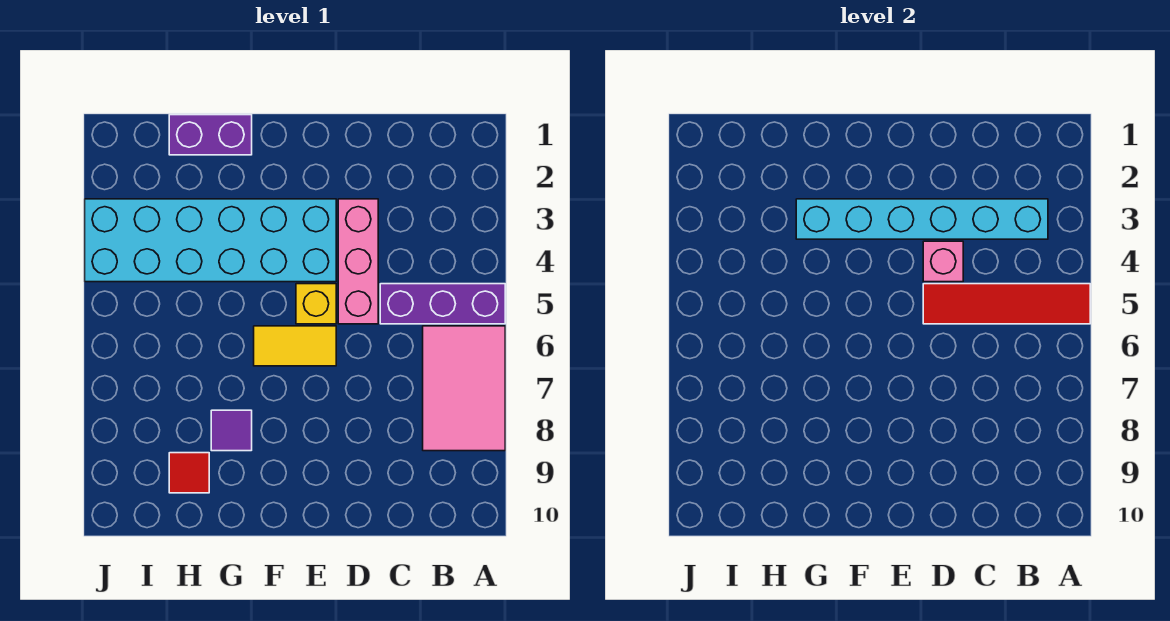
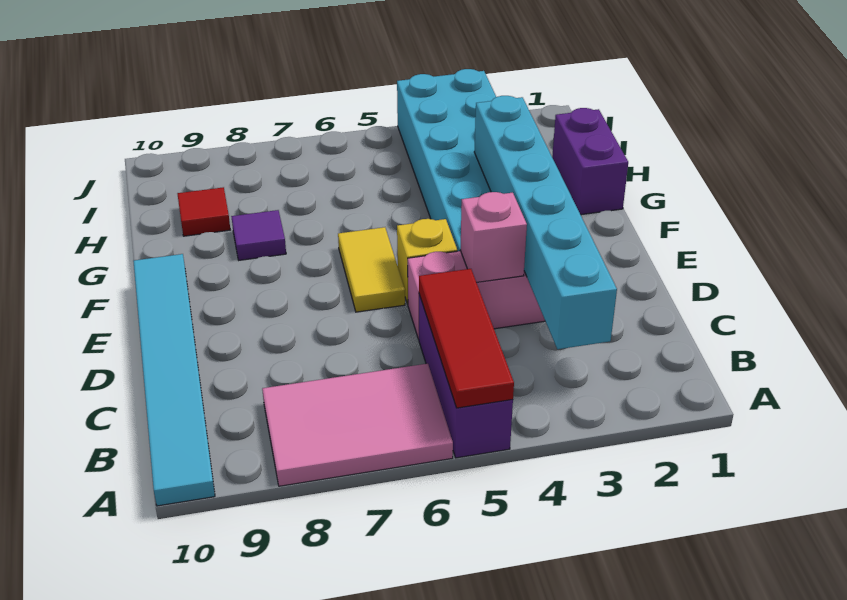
red 1x4 tile [923,284,1090,324] -> red 1x3 tile [419,269,514,408]
none -> cyan 1x6 tile [133,254,215,506]

